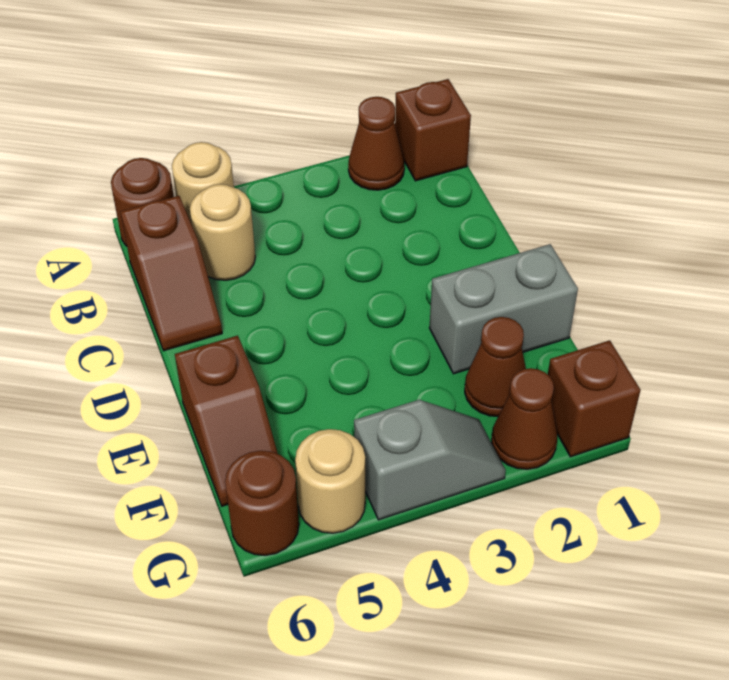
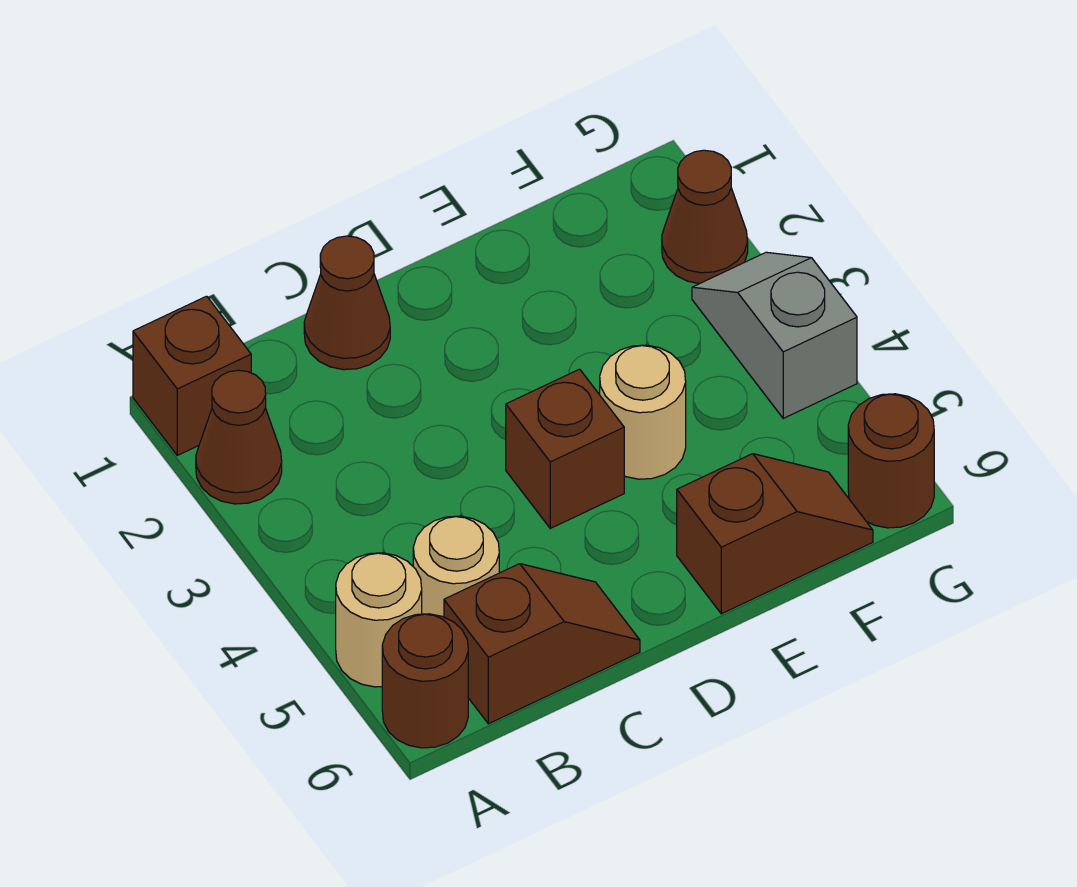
grey 1x2 brick [429,244,578,374] -> none
brown 1x1 cone [465,317,526,417] -> brown 1x1 cone moved to [304,236,390,370]
brown 1x1 brick [548,340,640,457] -> brown 1x1 brick moved to [506,369,624,528]
tan 1x1 round brick [295,429,365,533] -> tan 1x1 round brick moved to [599,345,686,479]

